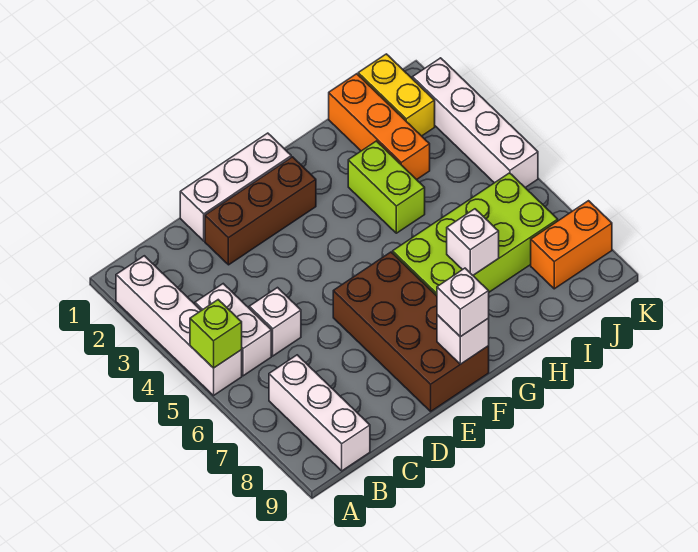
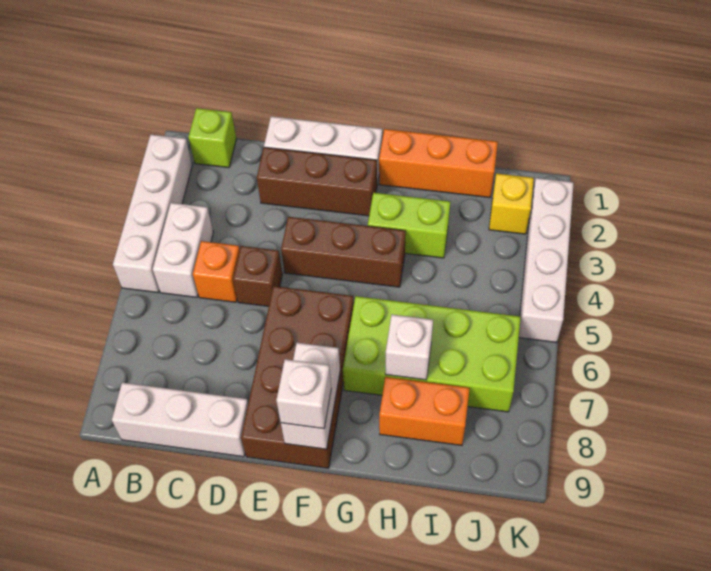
lime 1x1 brick [190,300,242,368] -> lime 1x1 brick moved to [189,108,236,168]
white 1x3 brick [269,355,370,471] -> white 1x3 brick turned to [112,383,248,457]
white 1x1 brick [249,288,301,356] -> orange 1x1 brick [193,241,240,302]
none -> brown 1x1 brick [233,246,282,306]
none -> brown 1x3 brick [281,217,406,287]
white 1x1 brick [437,315,489,364] -> white 1x2 brick [281,343,340,449]
lime 1x2 brick [348,141,425,233] -> lime 1x2 brick turned to [368,193,450,258]
orange 1x3 brick [329,74,430,180] -> orange 1x3 brick turned to [379,129,498,197]
yellow 1x2 brick [358,54,435,136] -> yellow 1x1 brick [489,173,534,234]
orange 1x2 brick [531,201,612,289] -> orange 1x2 brick moved to [379,377,470,445]

